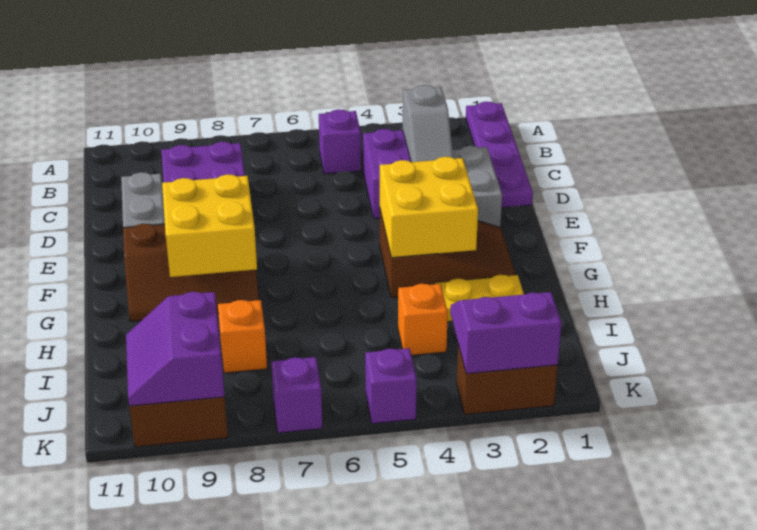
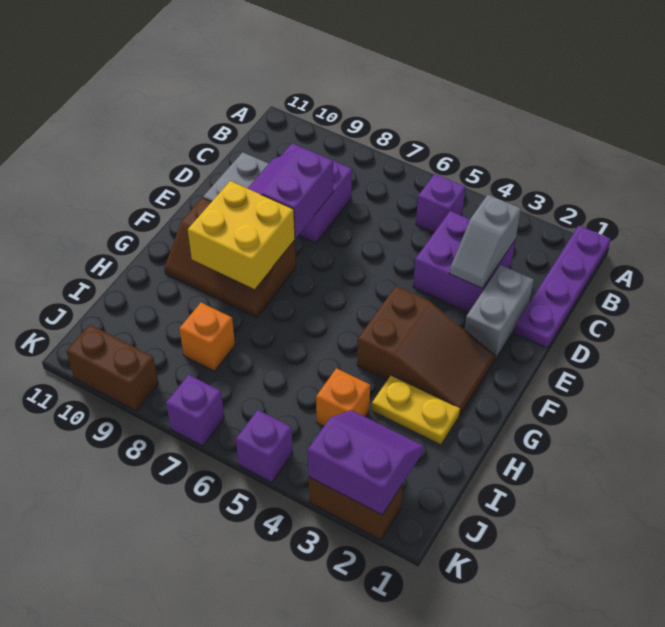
yellow 2x2 brick [380,157,478,258] -> none
purple 2x2 slope [126,292,225,406] -> purple 2x2 slope moved to [248,147,333,238]

